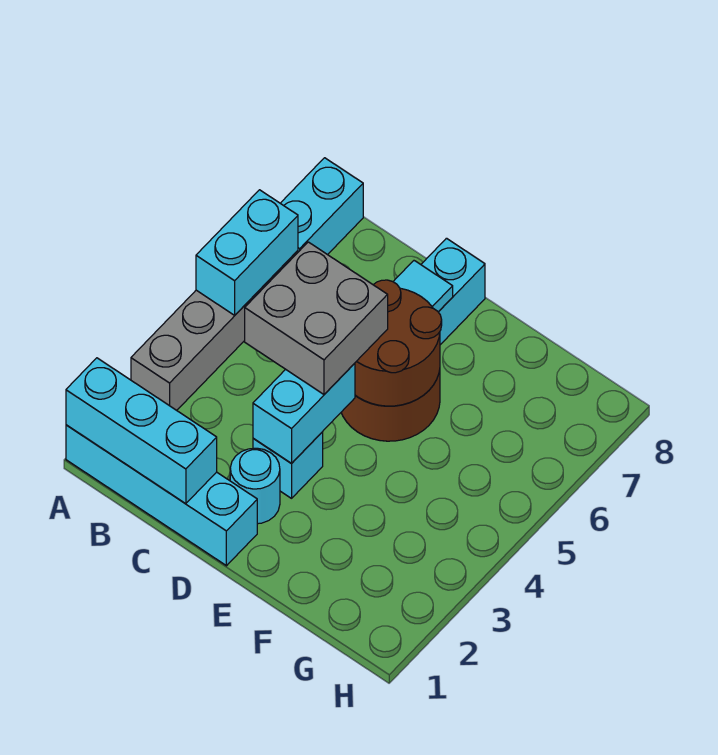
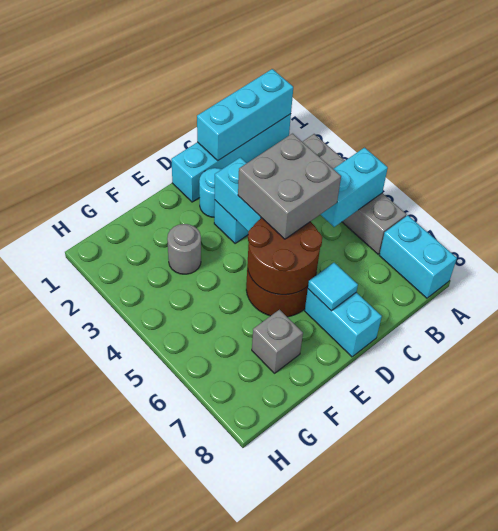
cyan 1x2 brick [196,190,298,315] -> cyan 1x2 brick turned to [321,148,388,227]
none -> grey 1x1 round brick [167,224,201,274]
none -> grey 1x1 brick [252,310,303,373]

